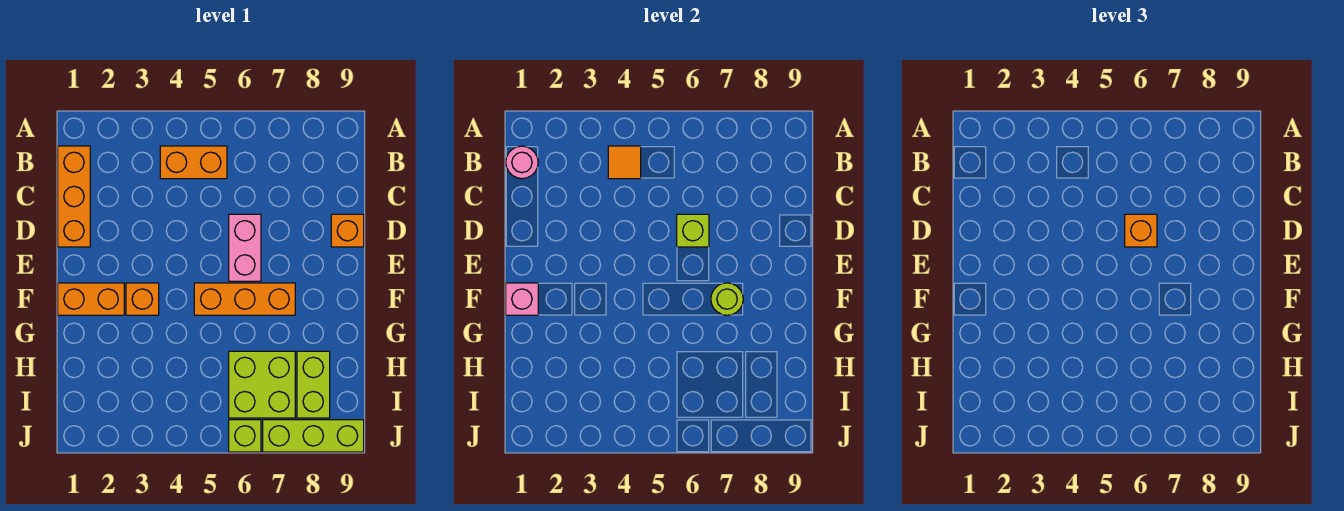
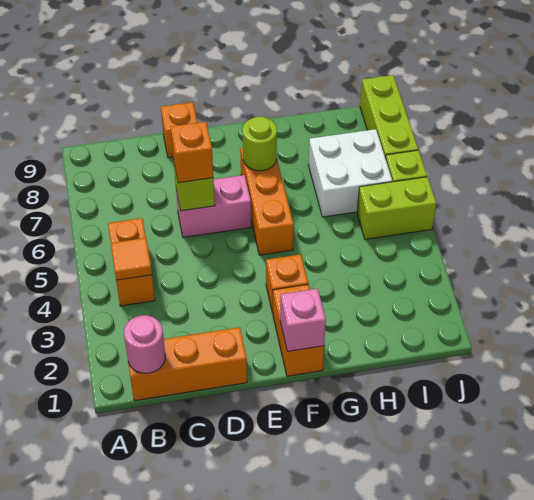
lime 2x2 brick [229,351,295,418] -> white 2x2 brick [308,129,392,217]
lime 1x2 brick [297,351,330,418] -> lime 1x2 brick moved to [357,177,436,239]

